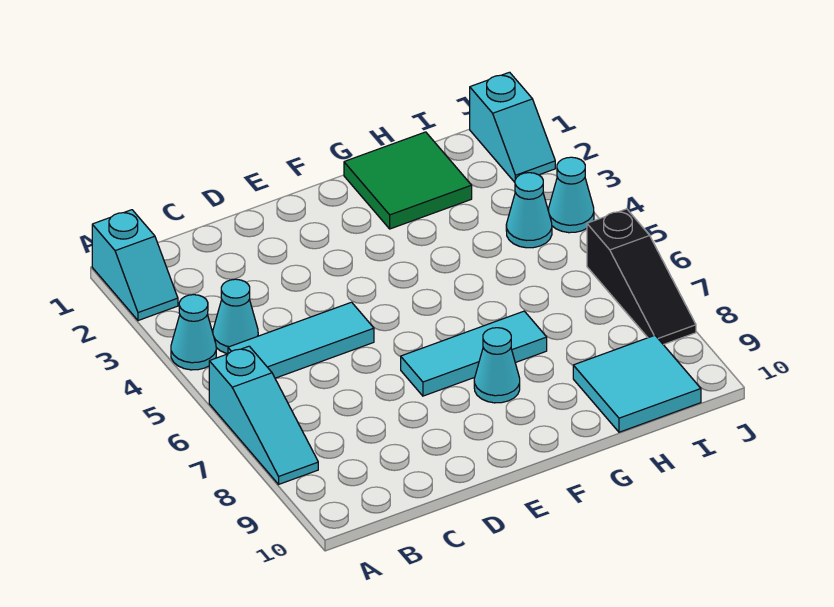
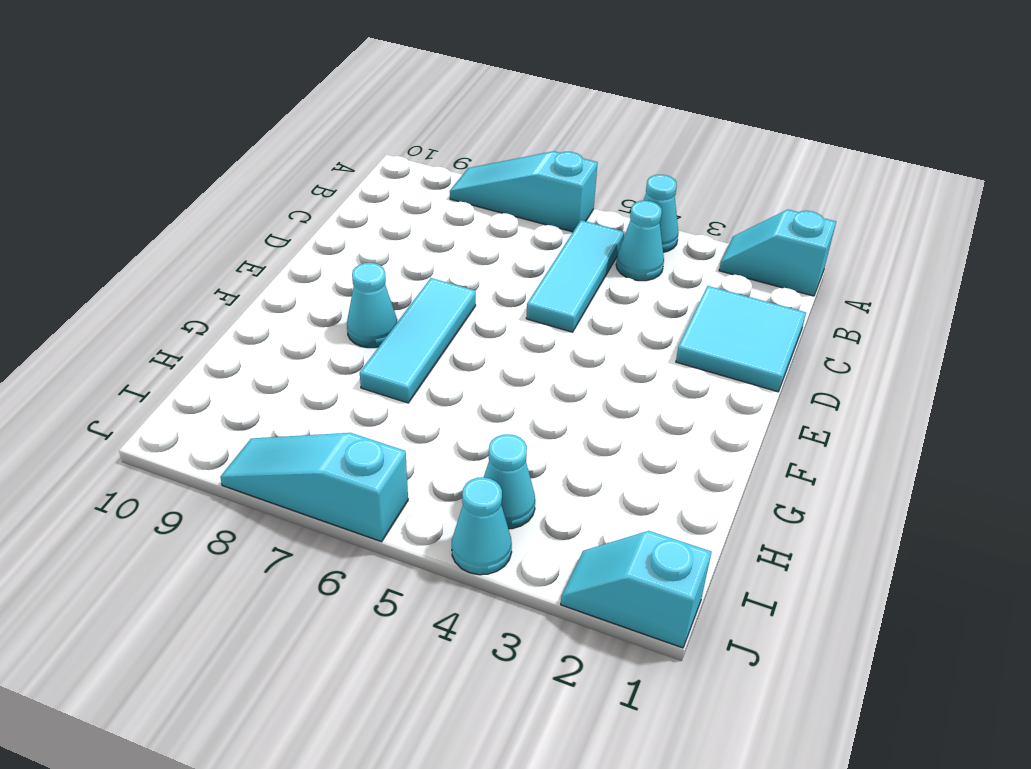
green 2x2 tile [344,132,472,229] -> none
cyan 2x2 tile [573,335,701,432] -> cyan 2x2 tile moved to [676,286,806,392]
black 1x3 slope [587,209,696,345] -> cyan 1x3 slope [220,433,408,542]

